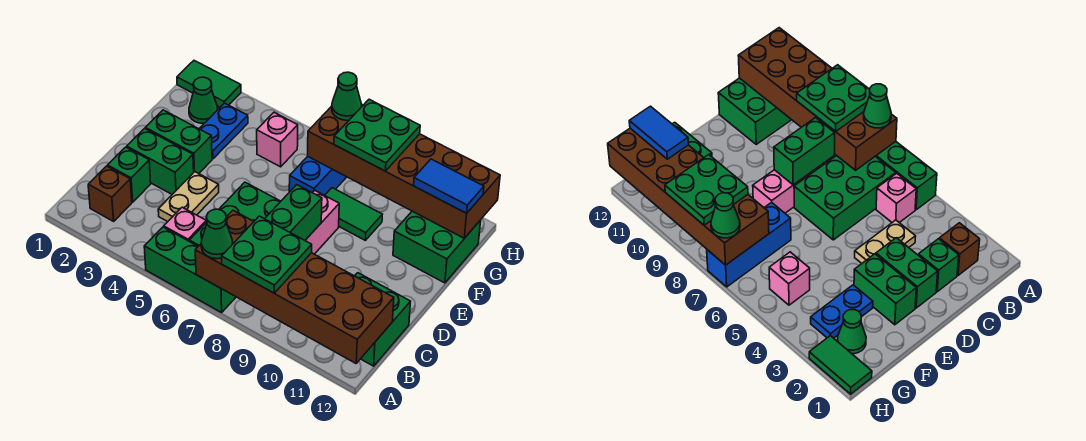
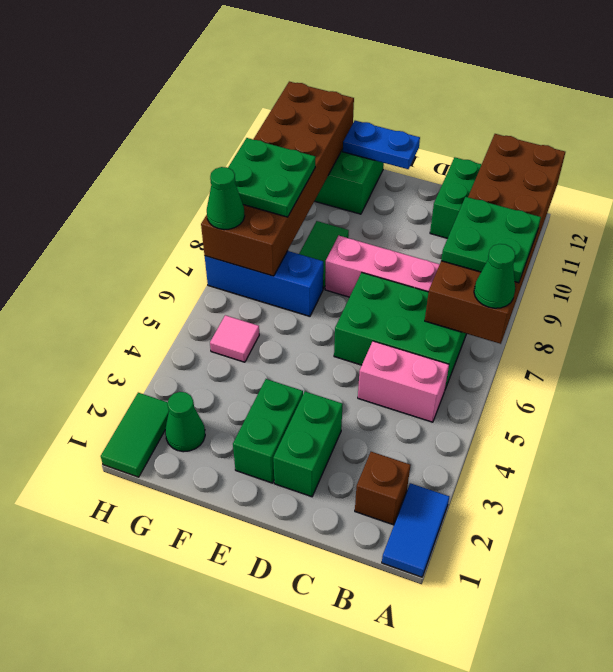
green 1x3 brick [144,227,236,312] -> none
pink 1x1 brick [164,207,206,241] -> pink 1x2 brick [358,341,449,422]
green 1x1 brick [108,147,151,202] -> none
tan 1x2 plate [158,172,219,222] -> none
green 1x2 brick [265,185,322,240] -> none
blue 1x2 plate [199,103,248,159] -> blue 1x2 plate moved to [343,121,420,169]
pink 1x1 brick [257,113,298,167] -> pink 1x1 tile [210,315,259,362]
blue 1x2 tile [414,159,484,213] -> blue 1x2 tile moved to [382,483,449,577]

